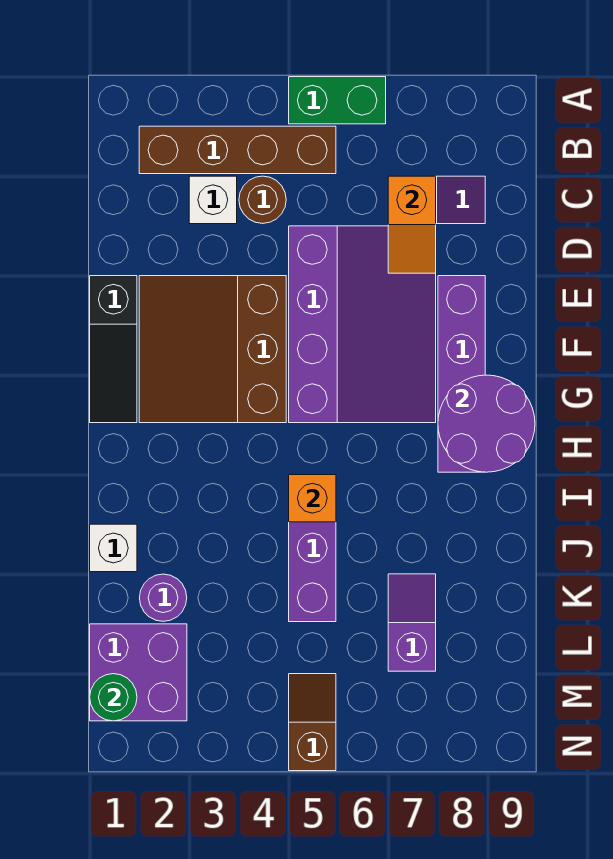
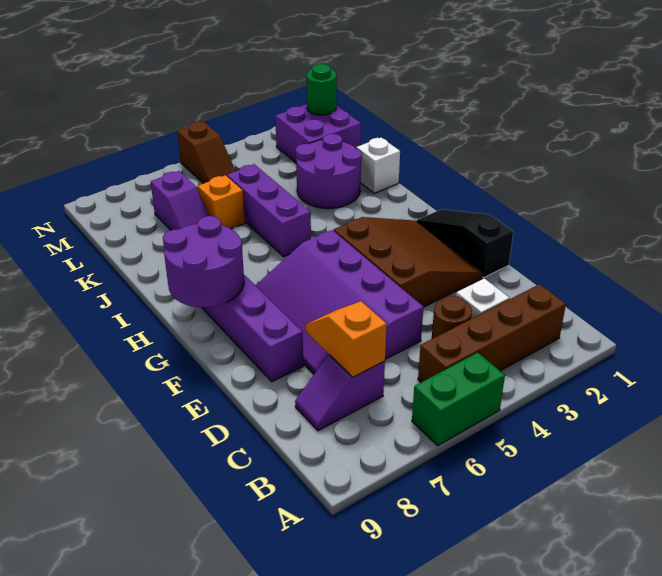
orange 1x1 brick [289,475,336,522] -> orange 1x1 brick moved to [198,175,245,229]
purple 1x1 round brick [140,574,187,621] -> purple 2x2 round brick [296,134,362,208]

